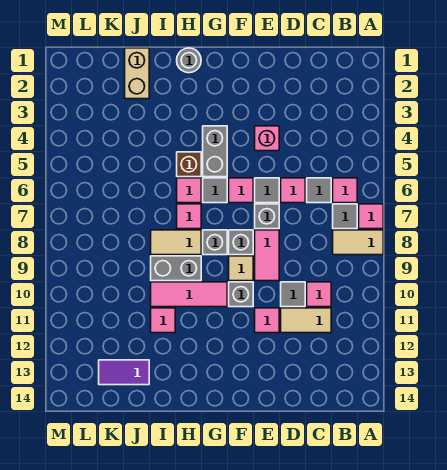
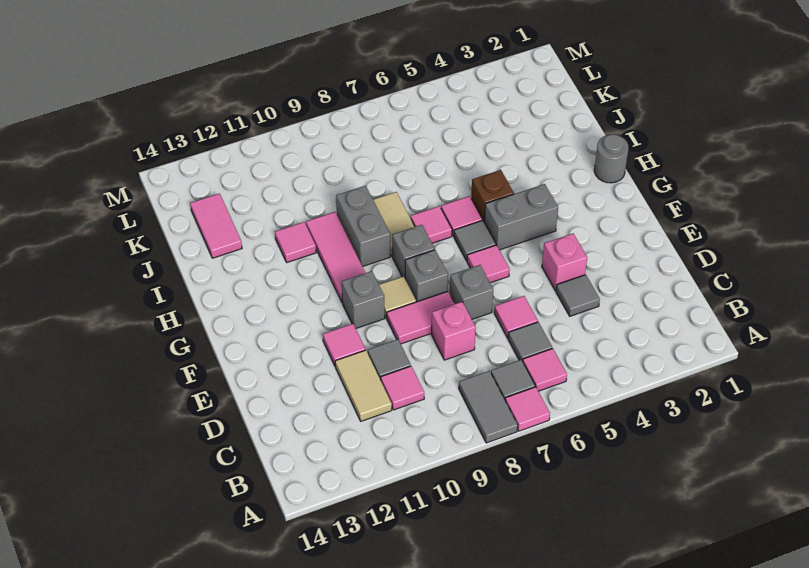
tan 1x2 tile [333,230,383,255] -> grey 1x2 tile [459,371,518,443]
none -> pink 1x1 brick [431,302,476,360]
grey 1x1 tile [255,178,279,203] -> grey 1x1 tile moved to [556,275,600,316]
tan 1x2 brick [125,48,149,99] -> none
purple 1x2 tile [99,360,149,385] -> pink 1x2 tile [190,194,242,258]

